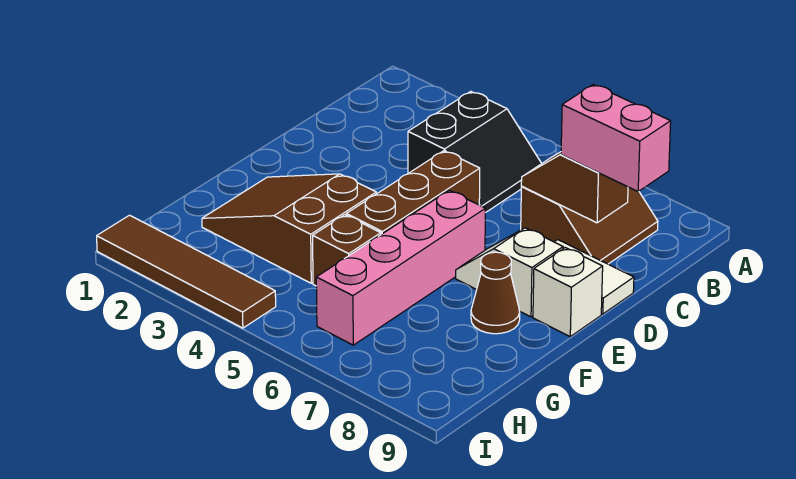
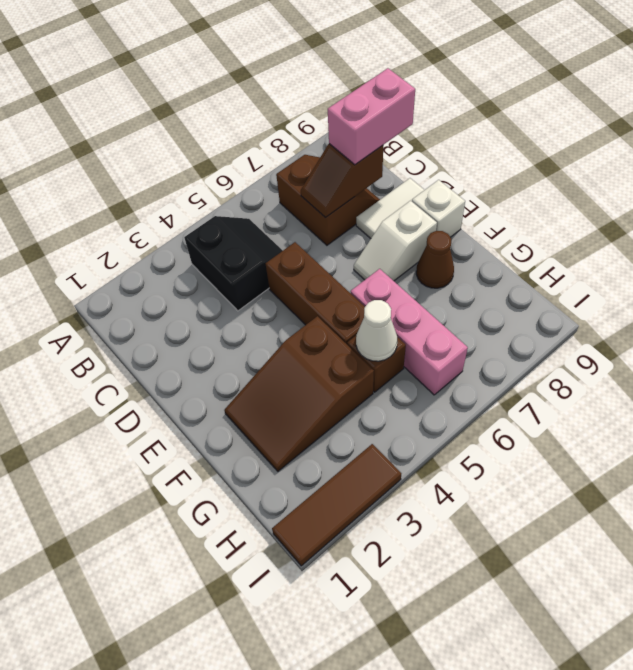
pink 1x4 brick [316,191,485,345] -> pink 1x3 brick [351,269,468,395]
none -> white 1x1 cone [356,300,397,361]
brown 1x4 tile [97,215,276,328] -> brown 1x3 tile [272,444,401,566]

